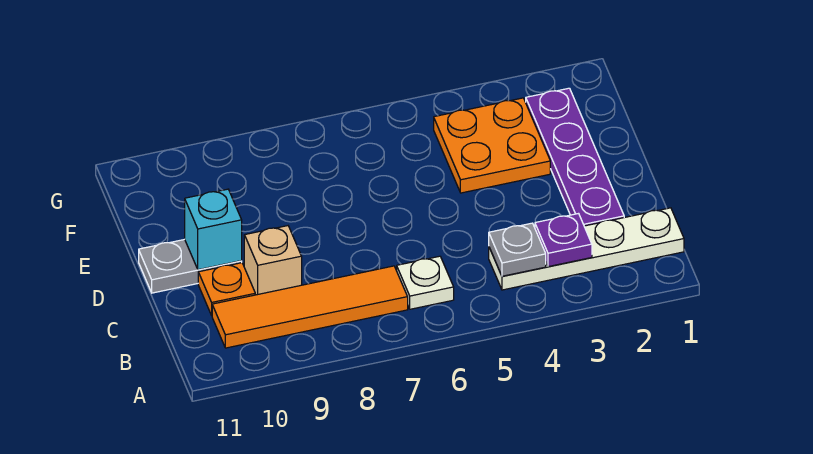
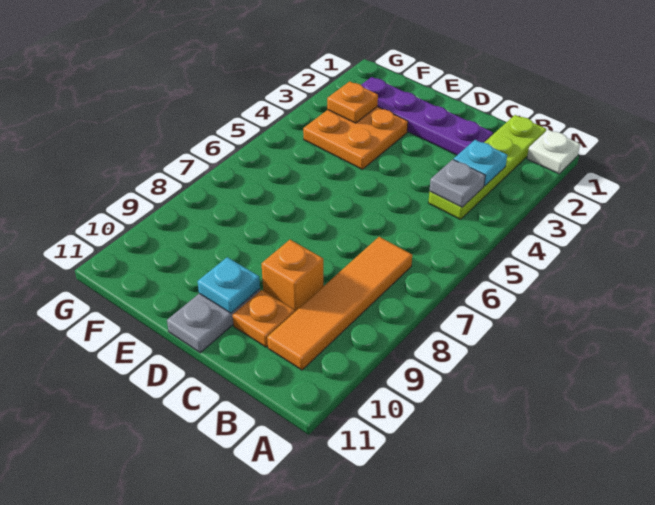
white 1x4 plate [489,208,684,290] -> lime 1x4 plate [428,115,546,219]
purple 1x1 plate [535,214,592,267] -> cyan 1x1 plate [454,140,507,186]
white 1x1 plate [397,256,454,309] -> white 1x1 plate moved to [527,130,580,174]
tan 1x1 brick [244,226,302,295] -> orange 1x1 brick [262,240,323,311]
cyan 1x1 brick [185,189,242,270] -> cyan 1x1 plate [198,257,260,313]
none -> orange 1x1 plate [327,81,378,123]

